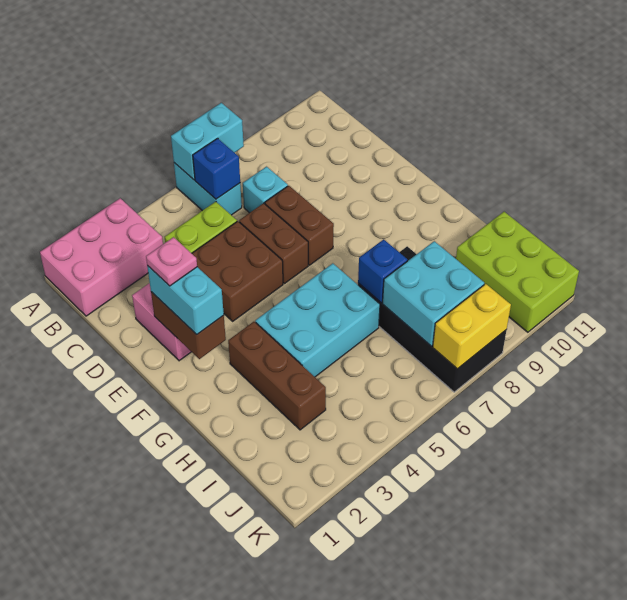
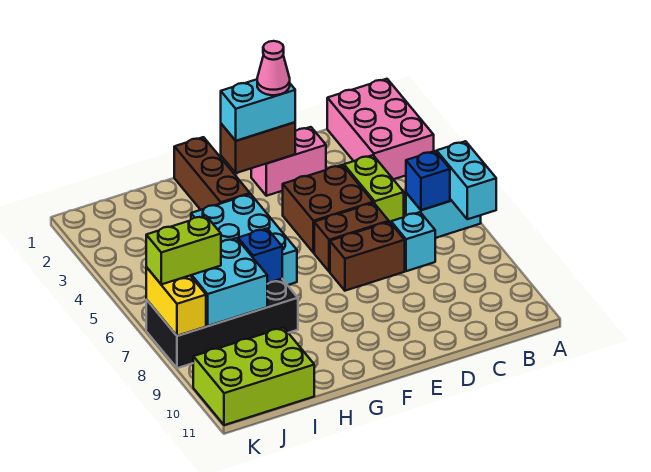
pink 1x1 plate [146,237,197,286] -> pink 1x1 cone [257,41,290,95]
brown 1x3 brick [228,322,326,430] -> brown 1x3 brick turned to [174,137,250,210]
none -> lime 1x2 brick [146,216,221,284]

